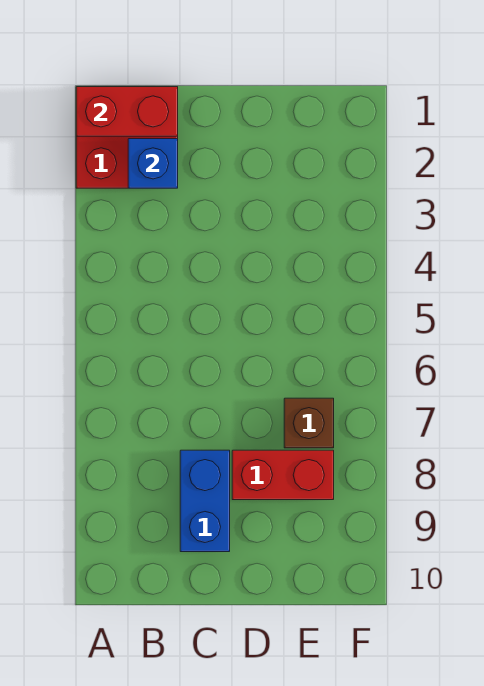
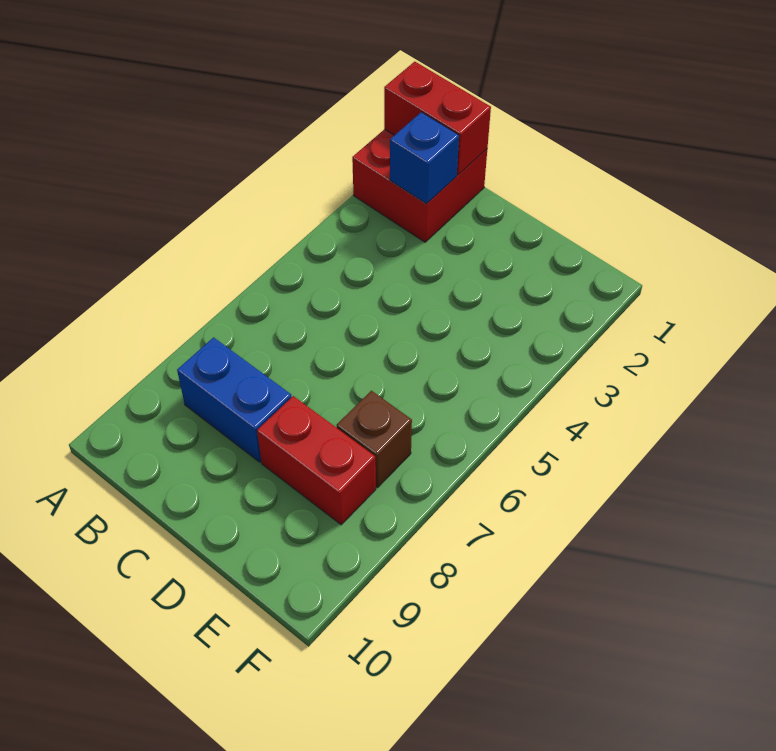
blue 1x2 brick [180,450,230,552] -> blue 1x2 brick turned to [177,337,291,462]

